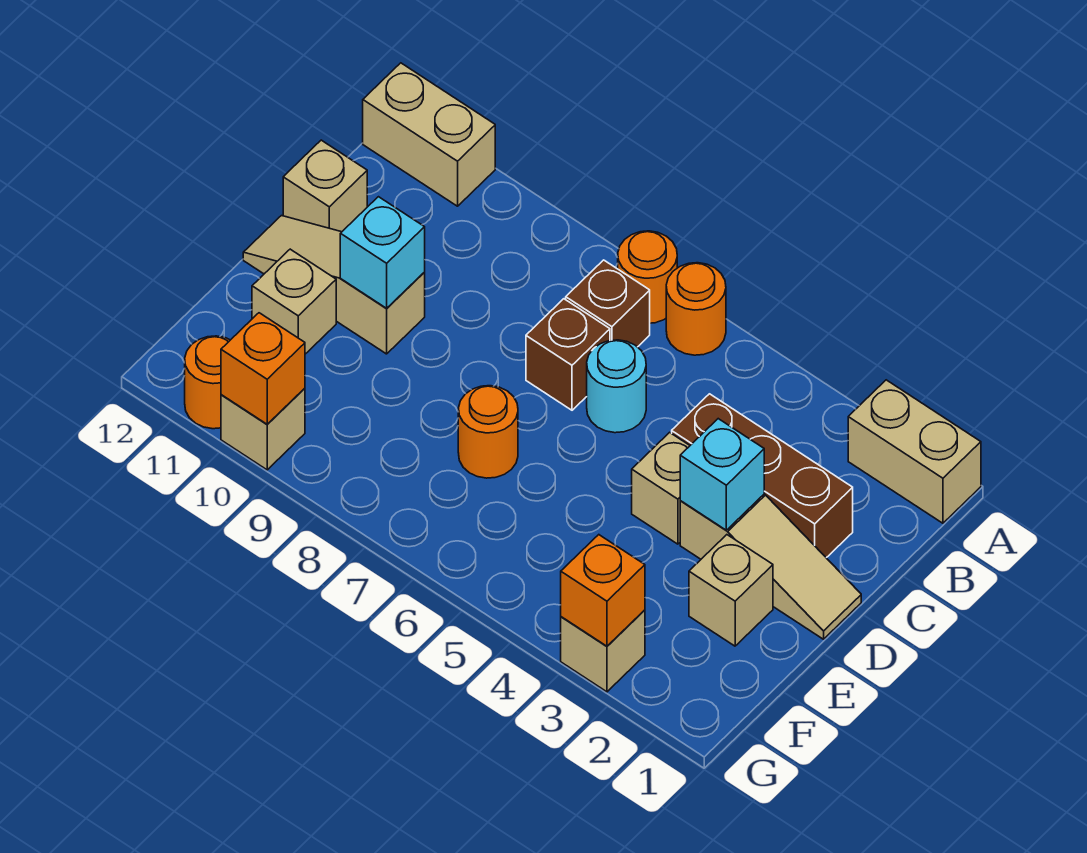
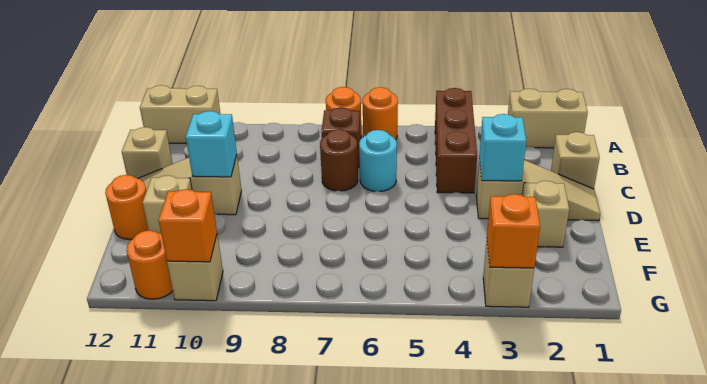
brown 1x3 brick [672,394,853,558] -> brown 1x3 brick turned to [435,88,477,193]
brown 1x1 brick [526,299,610,410] -> brown 1x1 round brick [320,129,358,191]
tan 1x1 brick [632,432,690,544] -> tan 1x1 brick moved to [551,132,600,189]
orange 1x1 round brick [458,386,518,478] -> orange 1x1 round brick moved to [105,175,148,240]

